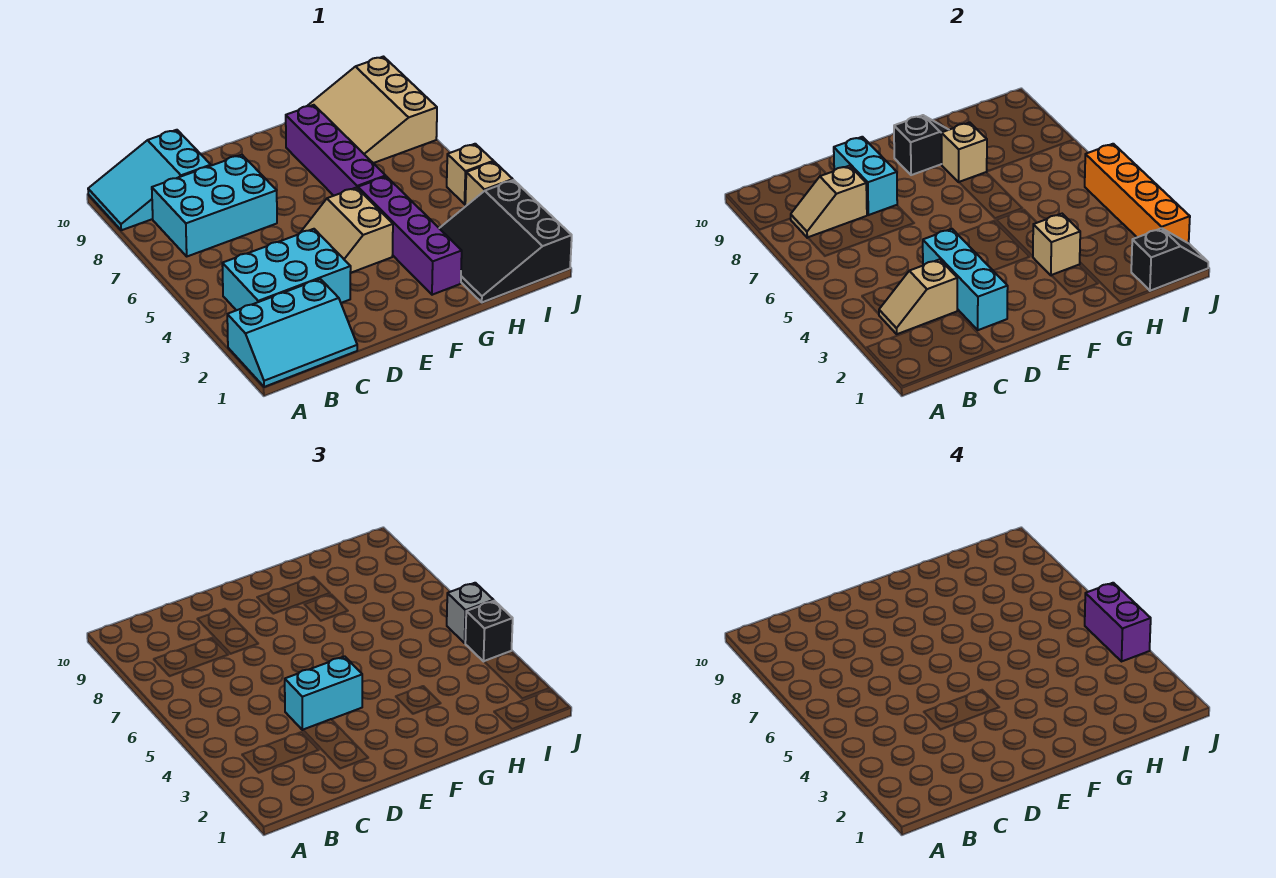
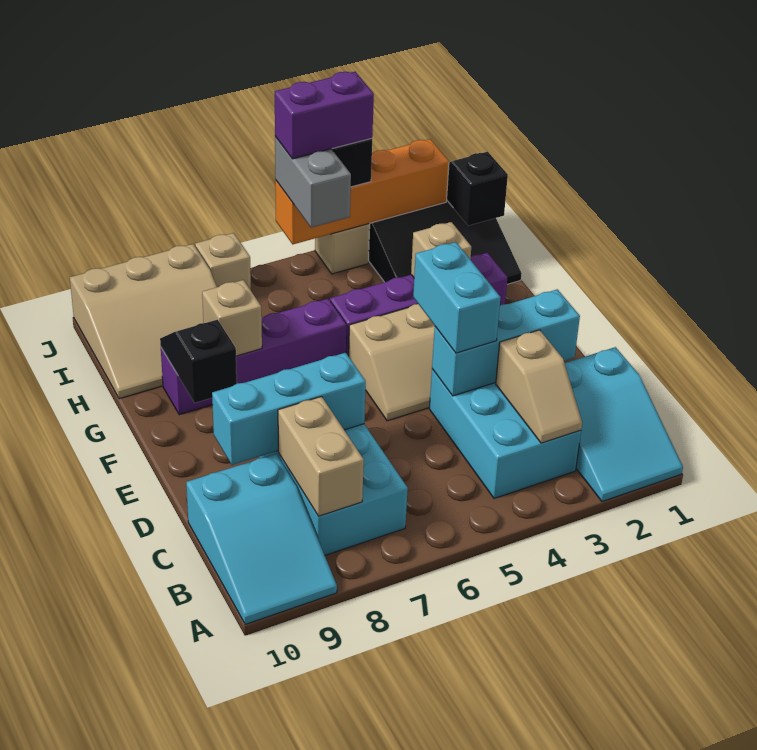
cyan 2x3 slope [227,279,357,387] -> cyan 2x3 slope turned to [565,347,683,502]
tan 1x2 slope [790,166,867,238] -> tan 1x2 brick [278,397,364,516]
cyan 1x2 brick [834,137,897,215] -> cyan 1x3 brick [212,353,366,465]
tan 1x1 brick [447,144,493,204] -> tan 1x1 brick moved to [195,233,251,290]
grey 1x1 brick [447,583,493,643] -> grey 1x2 brick [275,137,351,228]

